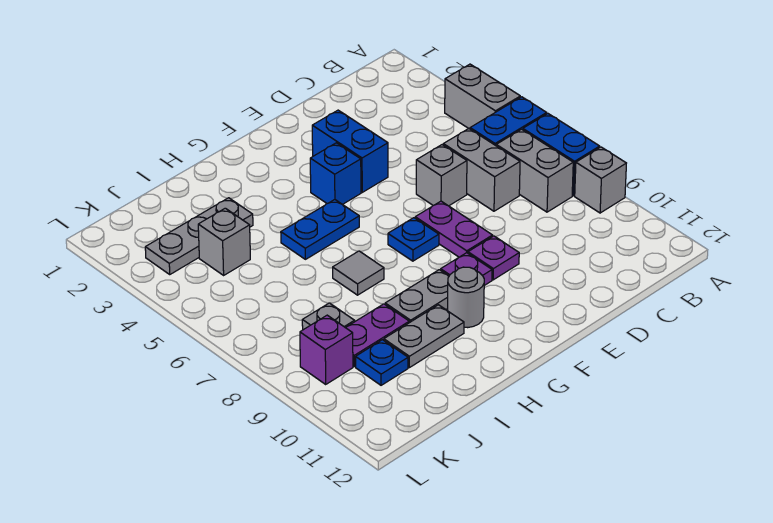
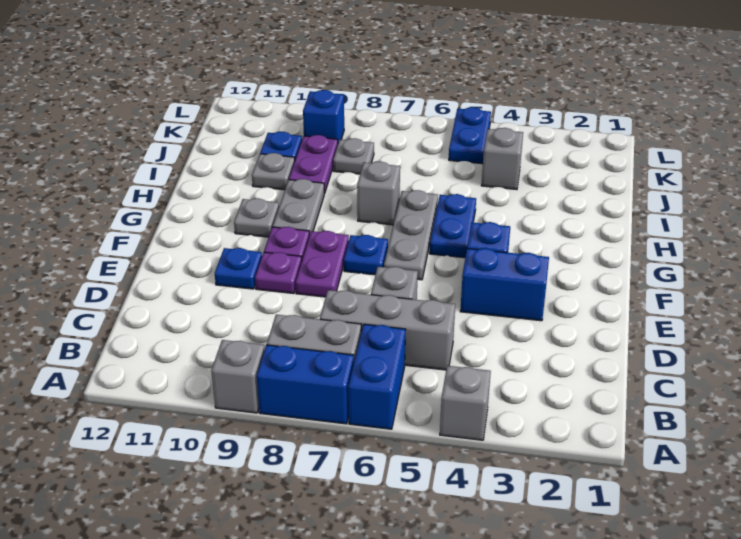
grey 1x2 brick [445,64,520,129] -> grey 1x1 brick [440,366,491,440]
grey 1x2 brick [443,128,520,211] -> grey 1x3 brick [320,290,455,370]
purple 1x2 plate [415,201,493,257] -> purple 1x2 plate turned to [296,231,349,297]
none -> blue 1x1 plate [215,248,262,289]
grey 1x1 round brick [448,267,484,328] -> grey 1x1 plate [234,198,279,237]
grey 1x1 tile [333,251,384,295] -> grey 1x1 brick [357,161,400,225]
grey 1x2 plate [384,305,464,368] -> grey 1x1 plate [252,153,295,190]
grey 1x3 plate [145,198,253,274] -> grey 1x3 plate moved to [384,190,438,280]
none -> blue 1x2 plate [449,107,491,164]
purple 1x1 brick [300,315,353,384] -> blue 1x1 brick [303,90,344,143]

